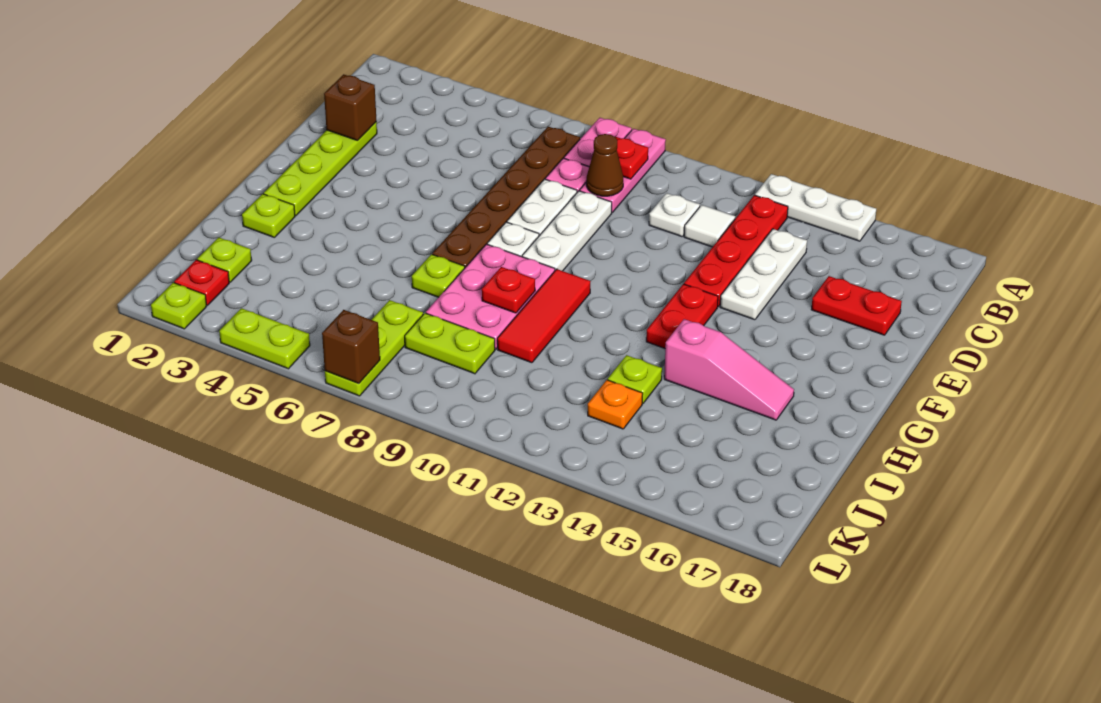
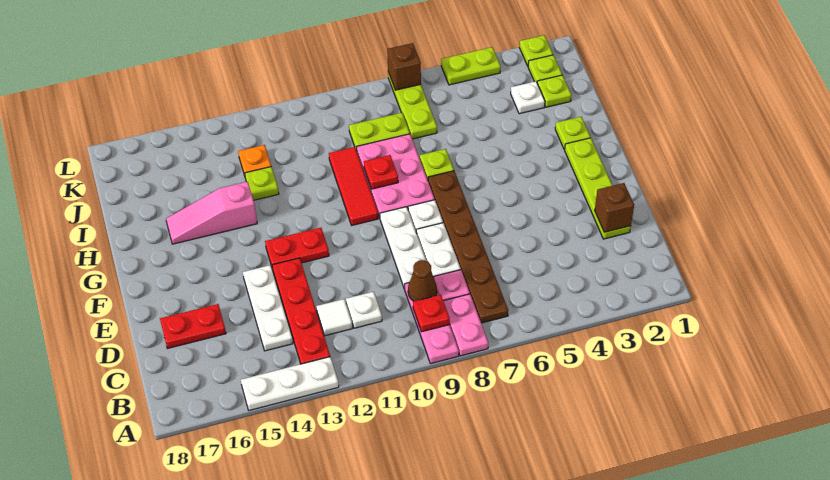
red 1x2 plate [646,284,718,348] -> red 1x2 plate turned to [265,228,329,269]
none -> white 1x1 plate [511,81,545,114]
red 1x1 plate [174,260,229,305] -> lime 1x1 plate [528,55,562,82]

